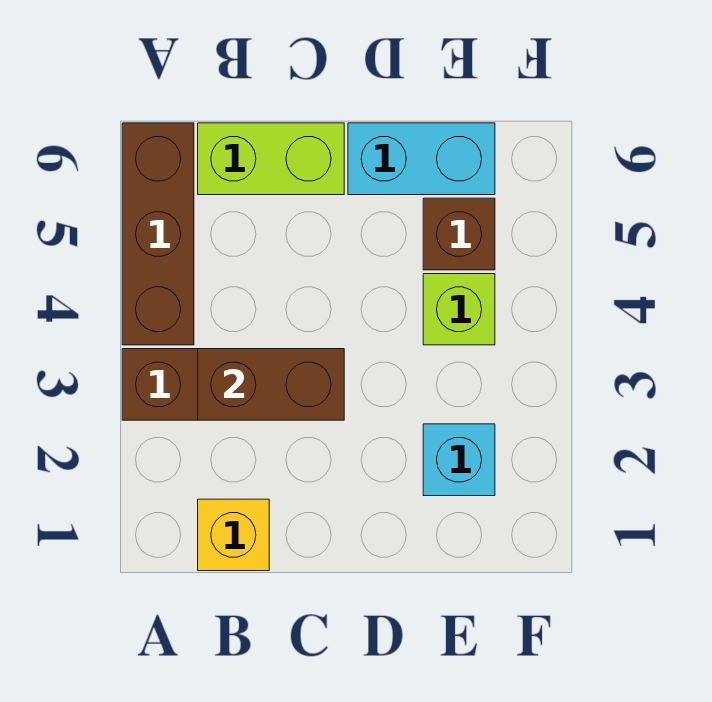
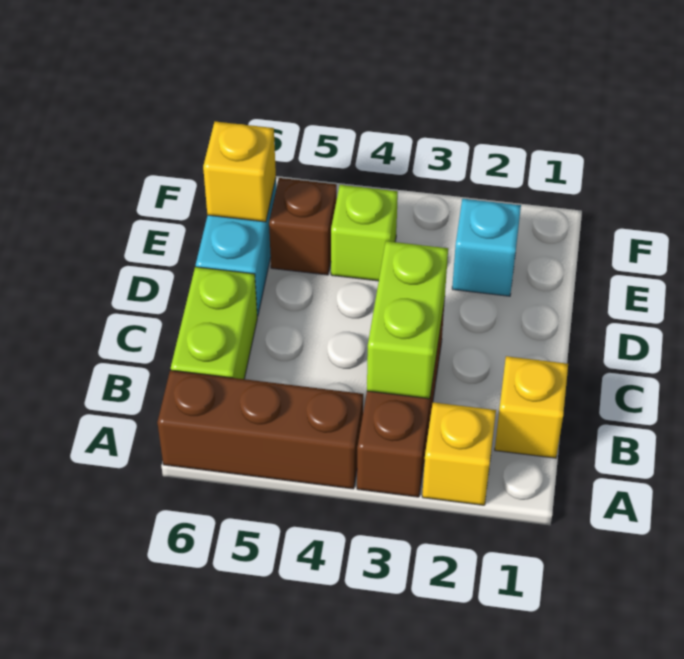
none -> yellow 1x1 brick [422,402,496,505]
brown 1x2 brick [198,349,344,420] -> lime 1x2 brick [367,241,448,399]
none -> yellow 1x1 brick [203,122,276,222]

